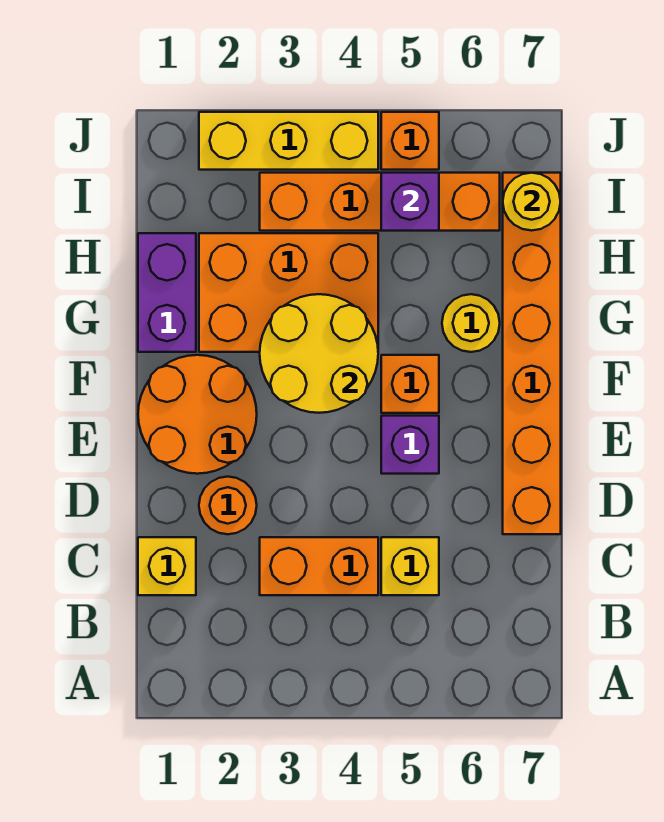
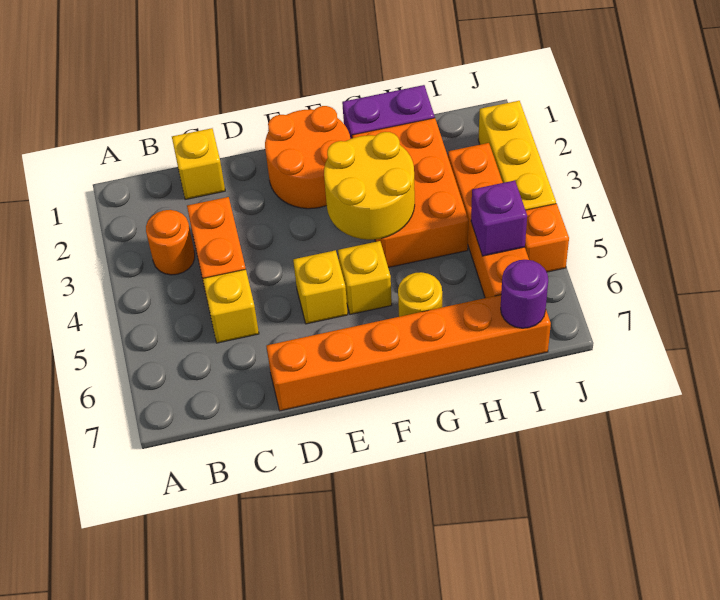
orange 1x1 round brick [199,477,257,534] -> orange 1x1 round brick moved to [146,210,195,275]
purple 1x1 brick [381,416,439,474] -> yellow 1x1 brick [293,250,348,324]
orange 1x1 brick [381,355,439,413] -> yellow 1x1 brick [338,241,392,314]
yellow 1x1 round brick [503,173,561,231] -> purple 1x1 round brick [501,260,548,328]

